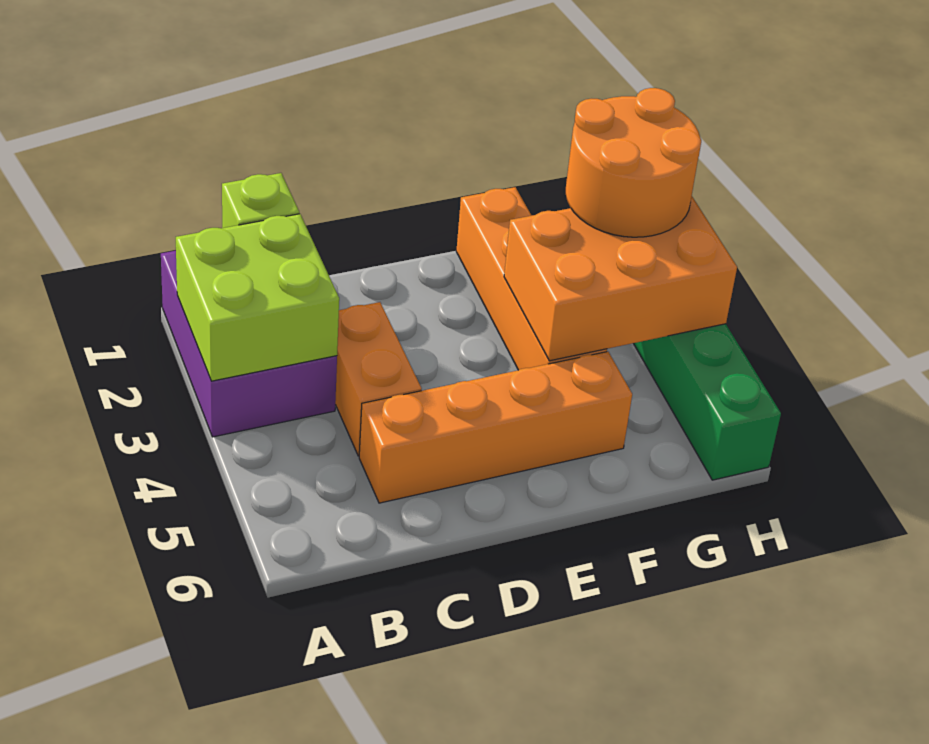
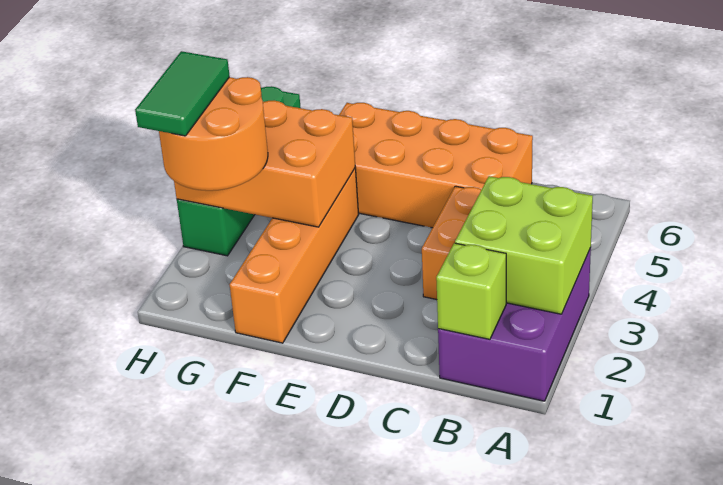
orange 1x4 brick [359,352,632,503] -> orange 2x4 brick [339,103,533,228]
none -> green 1x2 tile [135,51,230,136]

